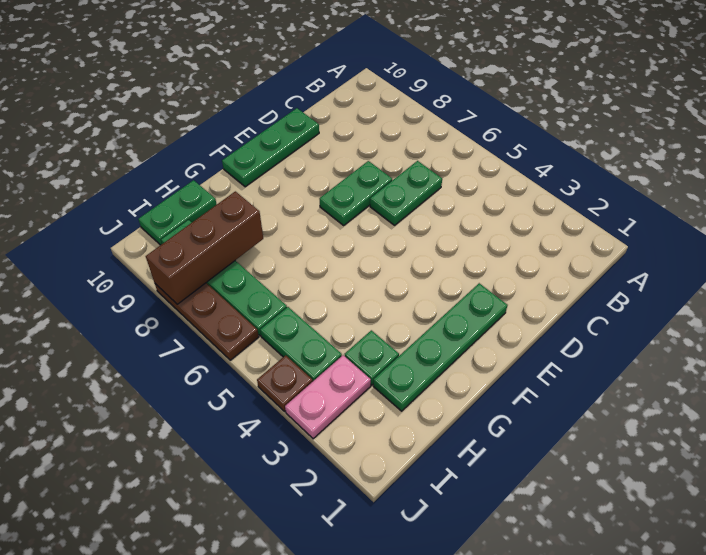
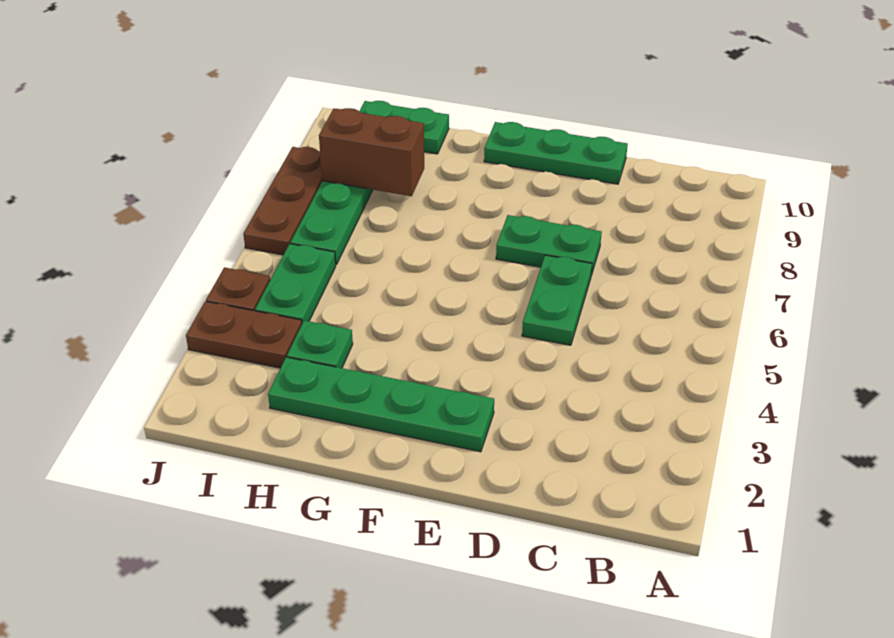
green 1x2 plate [370,161,442,225] -> green 1x2 plate turned to [522,255,592,345]
brown 1x3 brick [146,191,263,304] -> brown 1x2 brick [319,108,424,196]
pink 1x2 plate [285,355,371,439] -> brown 1x2 plate [186,301,302,368]

